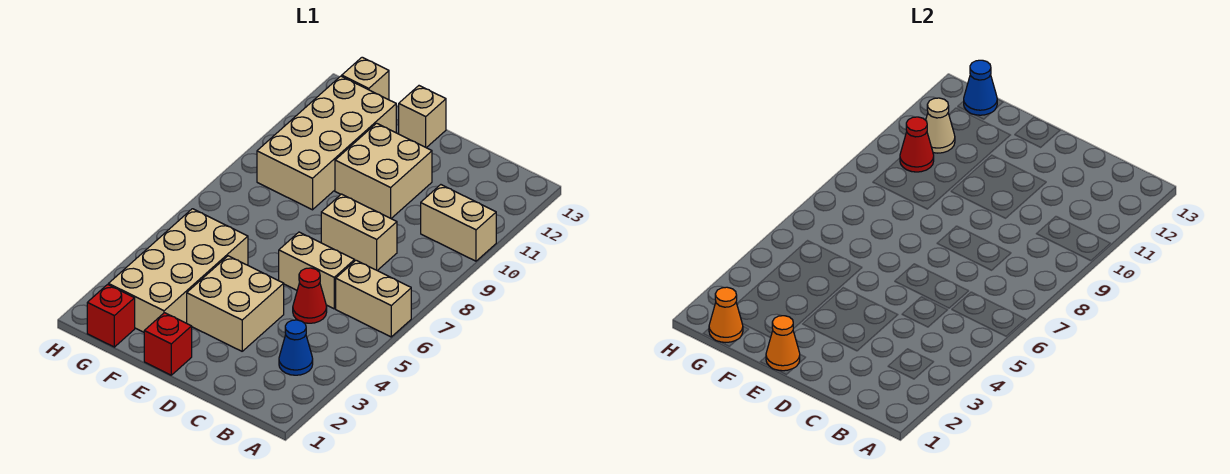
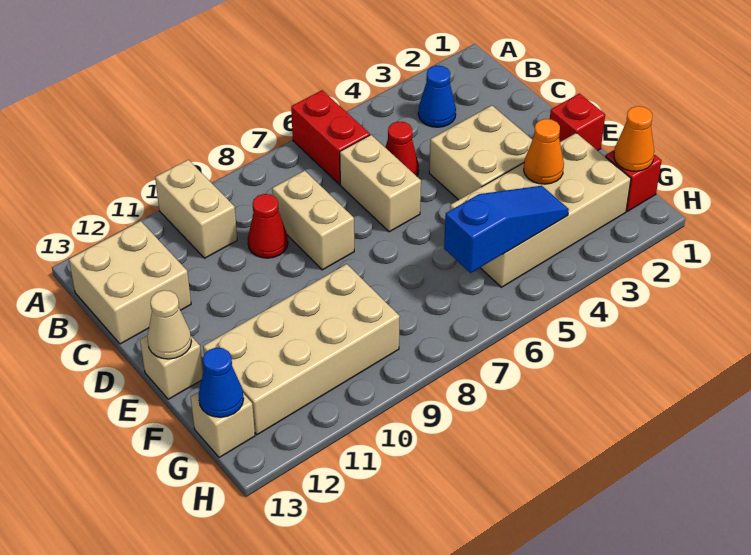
tan 1x2 brick [336,260,411,337] -> red 1x2 brick [291,90,370,184]
tan 2x2 brick [335,123,432,218] -> tan 2x2 brick moved to [69,221,191,344]
orange 1x1 cone [766,316,800,371] -> orange 1x1 cone moved to [524,119,564,184]
none -> blue 1x3 slope [444,186,569,273]
red 1x1 cone [900,117,934,172] -> red 1x1 cone moved to [248,194,288,258]
tan 1x1 cone [926,98,955,153] -> tan 1x1 cone moved to [147,290,191,359]

